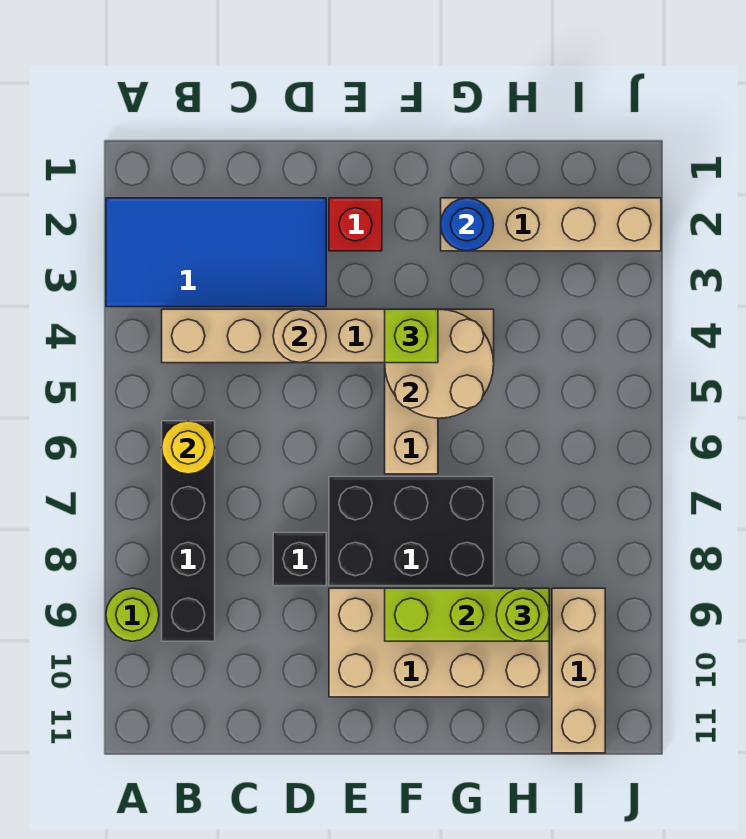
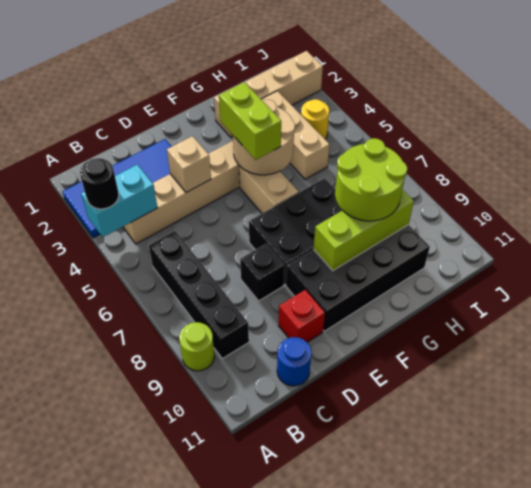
none -> cyan 1x2 brick [81,165,157,237]
none -> black 1x1 round brick [80,158,119,209]
yellow 1x1 round brick [162,421,215,474] -> yellow 1x1 round brick moved to [301,99,329,139]
tan 1x1 round brick [273,309,326,363] -> tan 1x1 brick [167,136,211,193]
red 1x1 brick [329,198,382,251] -> red 1x1 brick moved to [279,290,325,342]
tan 2x4 brick [329,588,549,697] -> black 2x4 brick [286,225,430,331]
lime 1x1 brick [385,309,438,363] -> lime 1x2 brick [219,82,281,160]
blue 1x1 round brick [441,198,494,251] -> blue 1x1 round brick moved to [277,337,311,386]
lime 1x1 round brick [496,588,549,641] -> lime 2x2 round brick [335,138,407,221]
tan 1x3 brick [552,588,605,753] -> tan 1x3 brick moved to [261,91,330,179]

